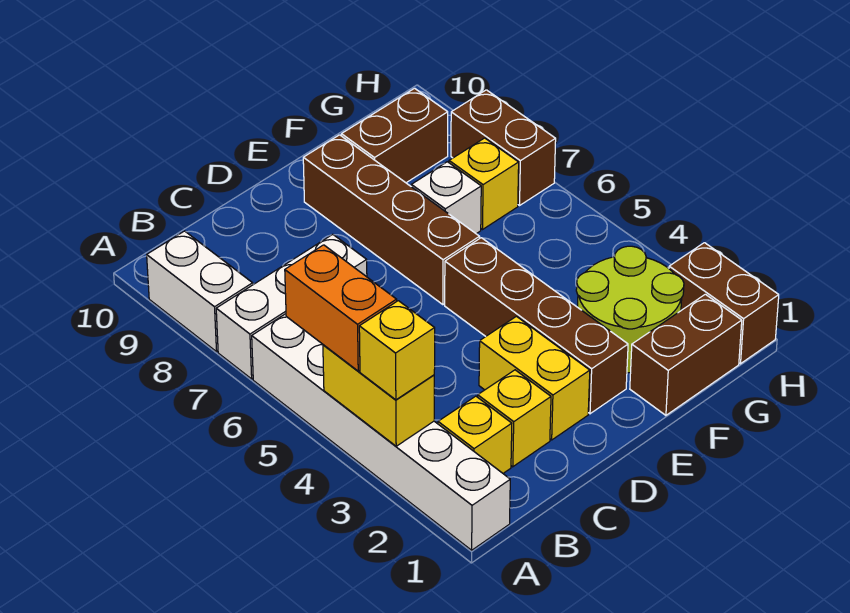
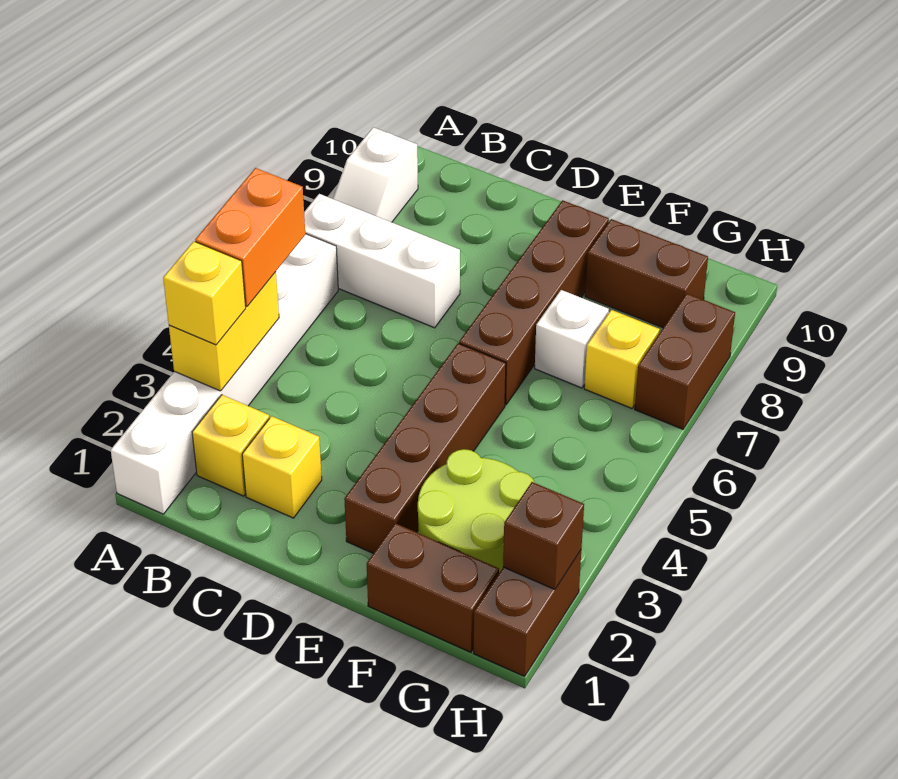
white 1x2 brick [147,231,253,352] -> white 1x2 slope [333,127,418,222]
yellow 1x2 brick [479,316,590,440] -> none
none -> brown 1x1 brick [503,482,584,590]

